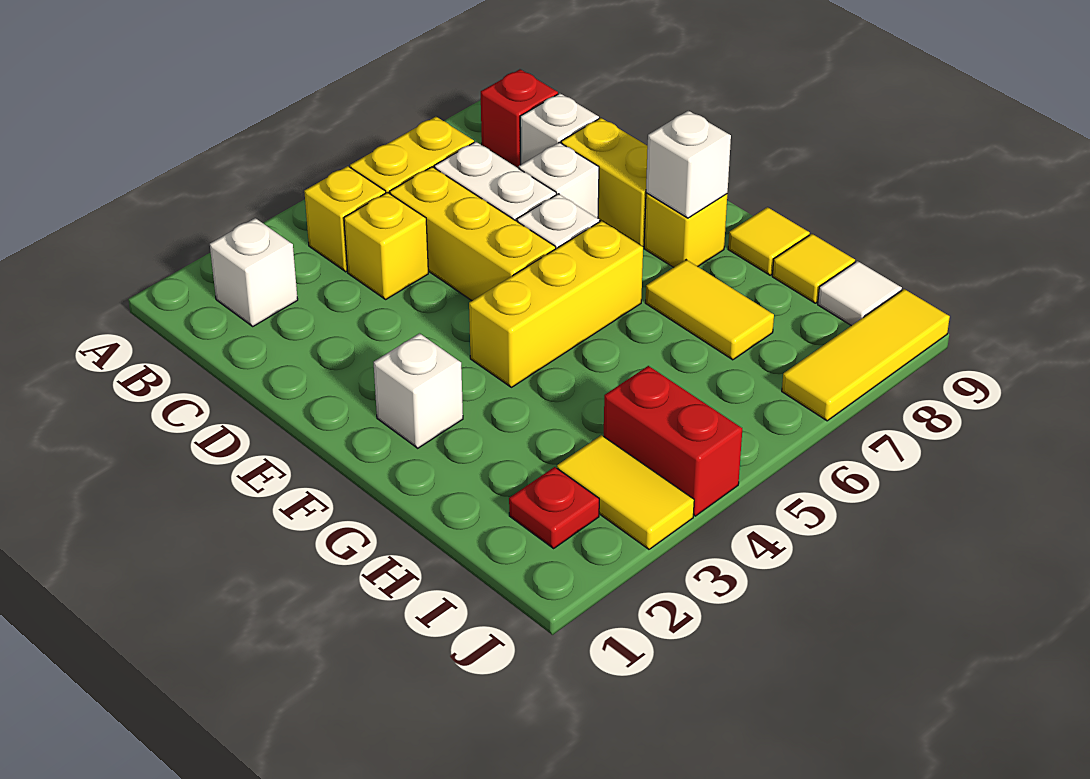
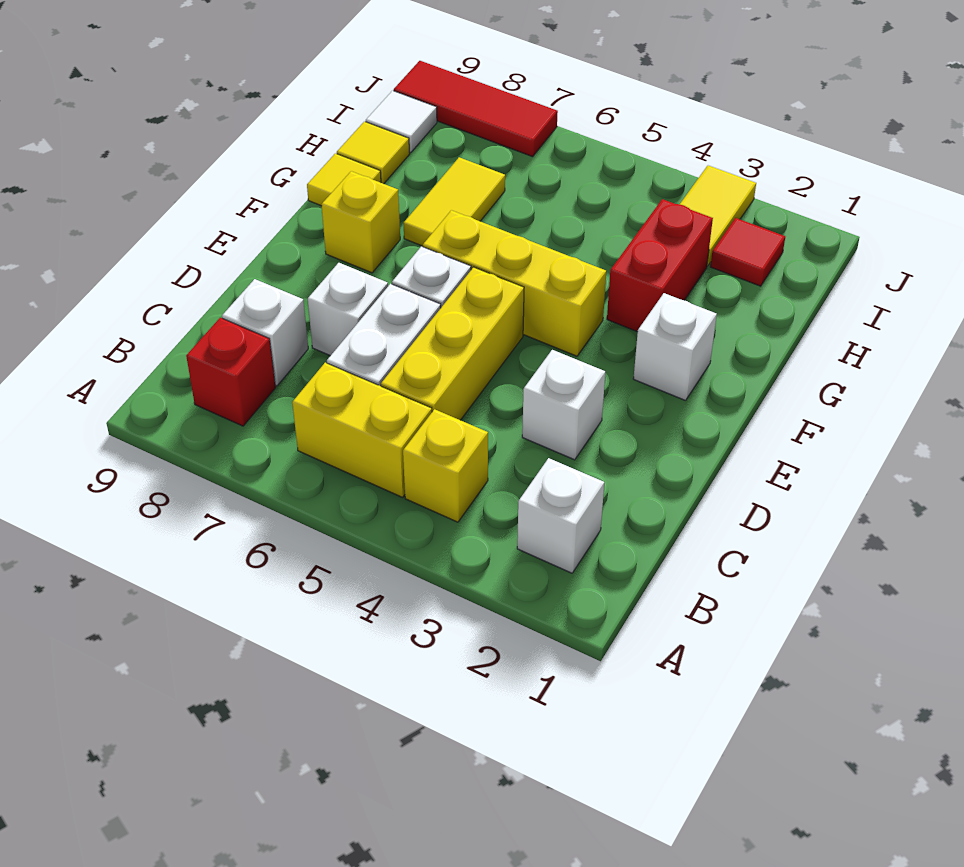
yellow 1x1 brick [344,193,428,299] -> none
yellow 1x2 brick [561,118,648,247] -> none
white 1x1 brick [646,111,731,218] -> white 1x1 brick moved to [522,350,605,460]
red 1x1 plate [509,467,599,548] -> red 1x1 tile [710,218,785,286]
red 1x2 brick [604,366,742,516] -> red 1x2 brick moved to [607,199,713,332]
yellow 1x3 tile [782,289,950,421] -> red 1x3 tile [394,61,558,157]

